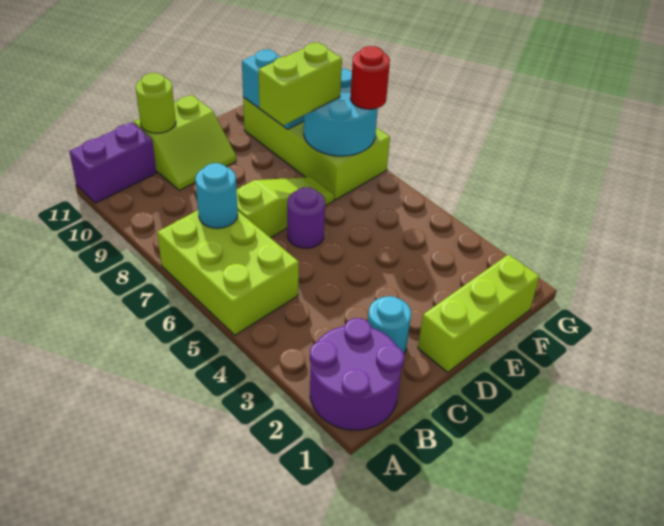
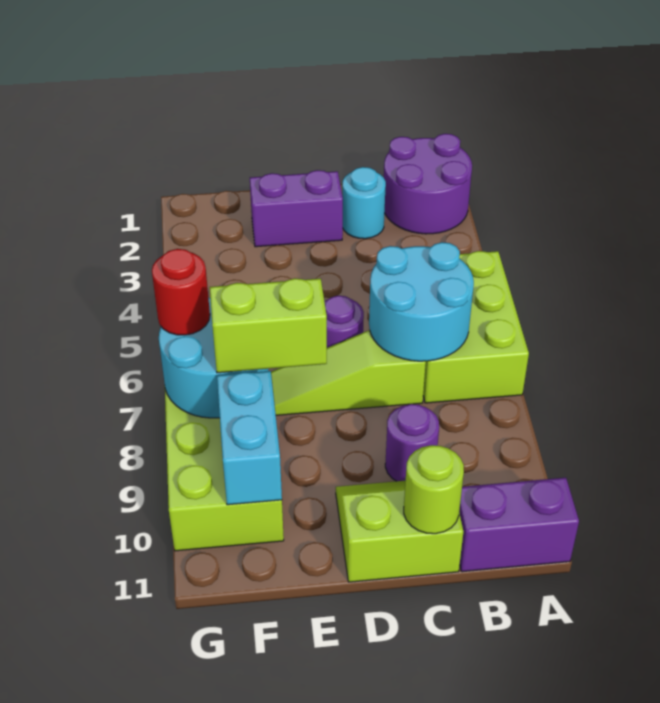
cyan 1x1 round brick [195,163,238,228] -> cyan 2x2 round brick [369,242,474,361]
none -> purple 1x1 round brick [385,404,439,481]
lime 1x3 brick [418,254,539,372] -> none
none -> purple 1x2 brick [250,170,343,247]

